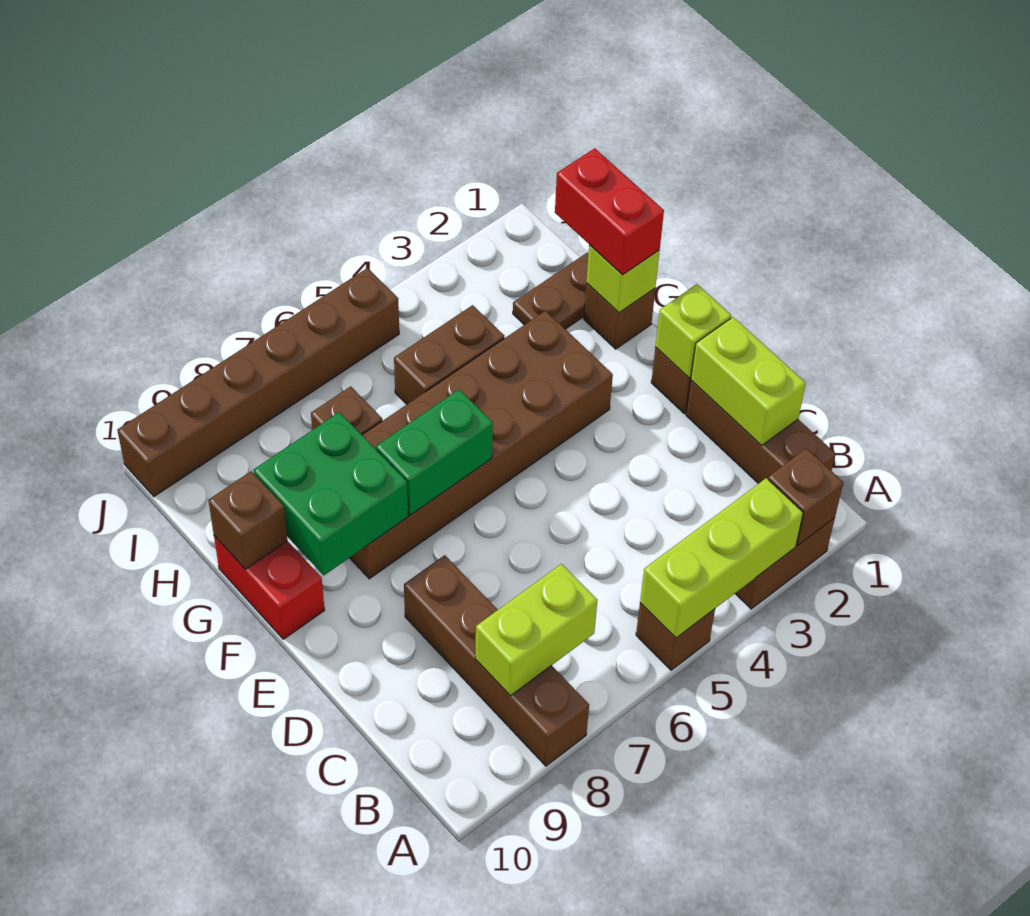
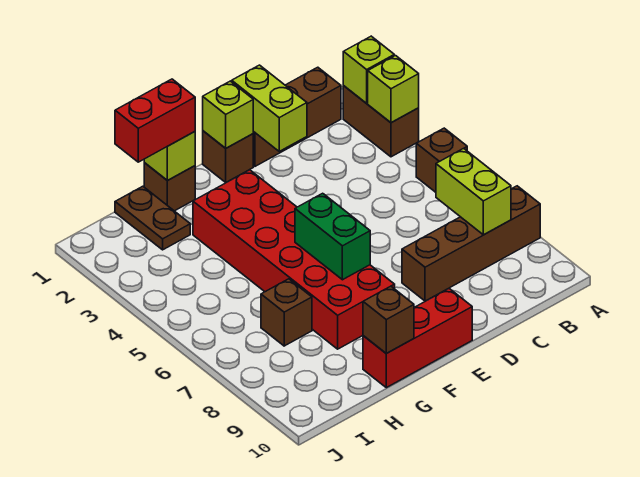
brown 1x1 brick [768,448,843,545] -> lime 1x1 brick [343,36,394,103]
lime 1x3 brick [640,478,803,638] -> lime 1x1 brick [368,56,419,123]
lime 1x2 brick [691,317,806,446] -> lime 1x2 brick turned to [232,65,307,151]
brown 2x6 brick [350,311,613,579] -> red 2x6 brick [193,170,395,349]
green 2x2 brick [254,412,408,575] -> none
red 1x2 brick [214,536,324,639] -> red 1x3 brick [363,289,472,388]
brown 1x2 brick [394,305,504,404] -> none
brown 1x6 brick [117,268,399,497] -> none

